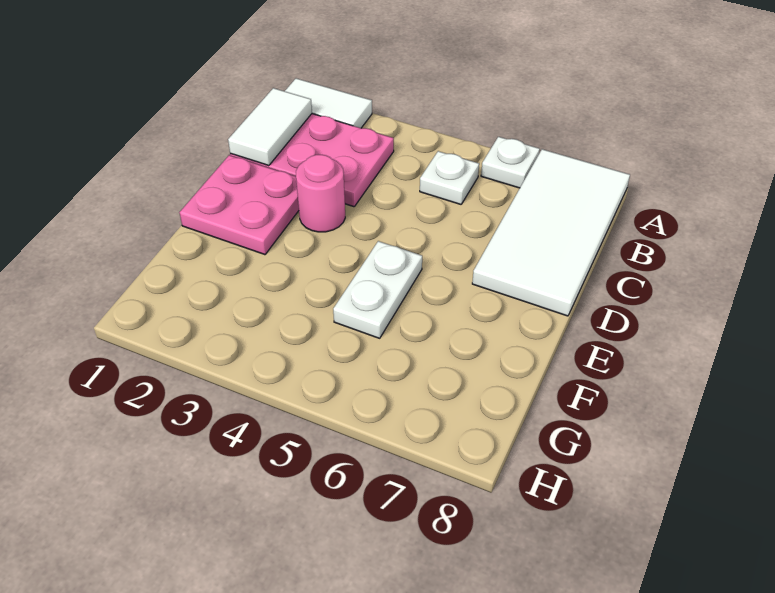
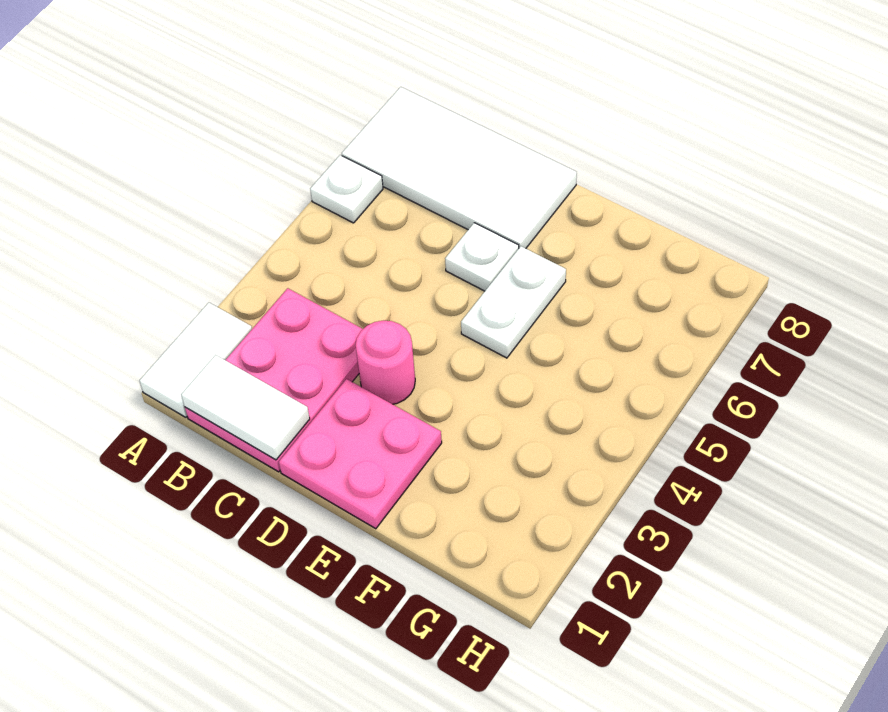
white 1x1 plate [420,151,479,204] -> white 1x1 plate moved to [445,223,519,291]
white 1x2 plate [333,241,422,338] -> white 1x2 plate turned to [461,246,566,358]

